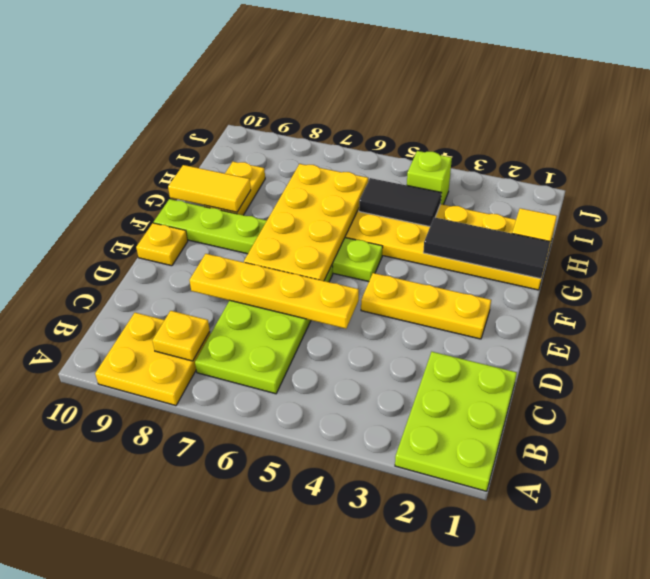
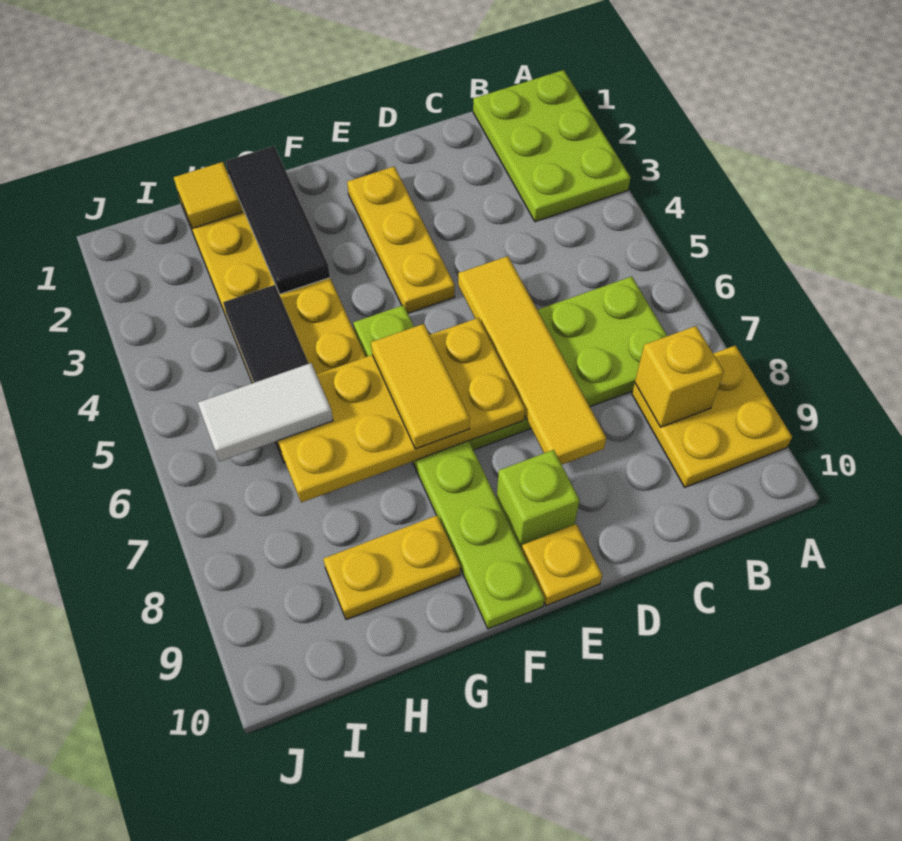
lime 2x3 plate [395,352,517,491] -> lime 2x3 plate turned to [473,70,631,222]
yellow 1x1 plate [152,311,210,361] -> yellow 1x1 brick [635,326,724,427]
yellow 1x4 plate [189,254,359,329] -> yellow 1x4 tile [458,256,606,465]
yellow 1x2 tile [168,165,251,212] -> yellow 1x2 tile moved to [371,324,470,449]
none -> white 1x2 tile [198,363,333,462]
lime 1x1 brick [407,151,452,205] -> lime 1x1 brick moved to [497,450,580,550]

